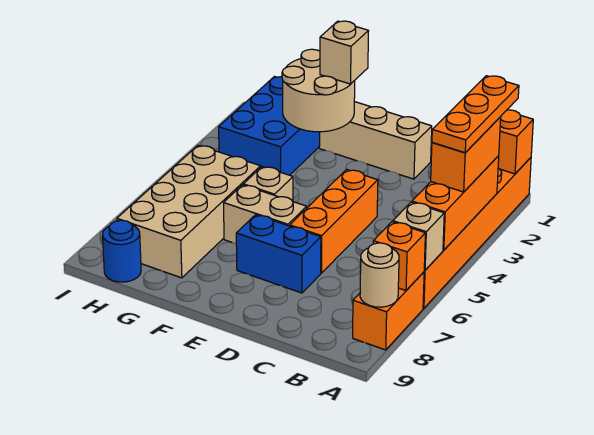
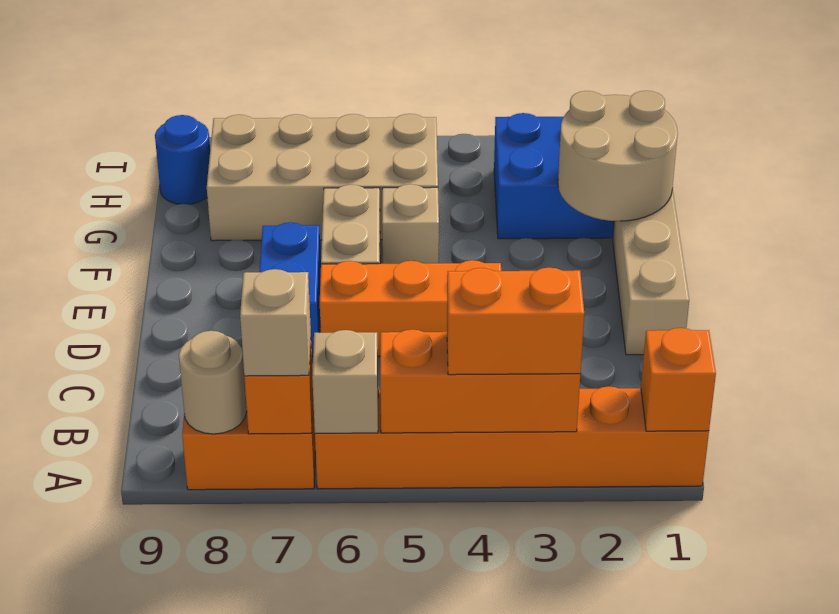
orange 1x3 plate [432,76,519,153] -> none
tan 1x1 brick [320,21,369,84] -> tan 1x1 brick moved to [240,269,311,376]

